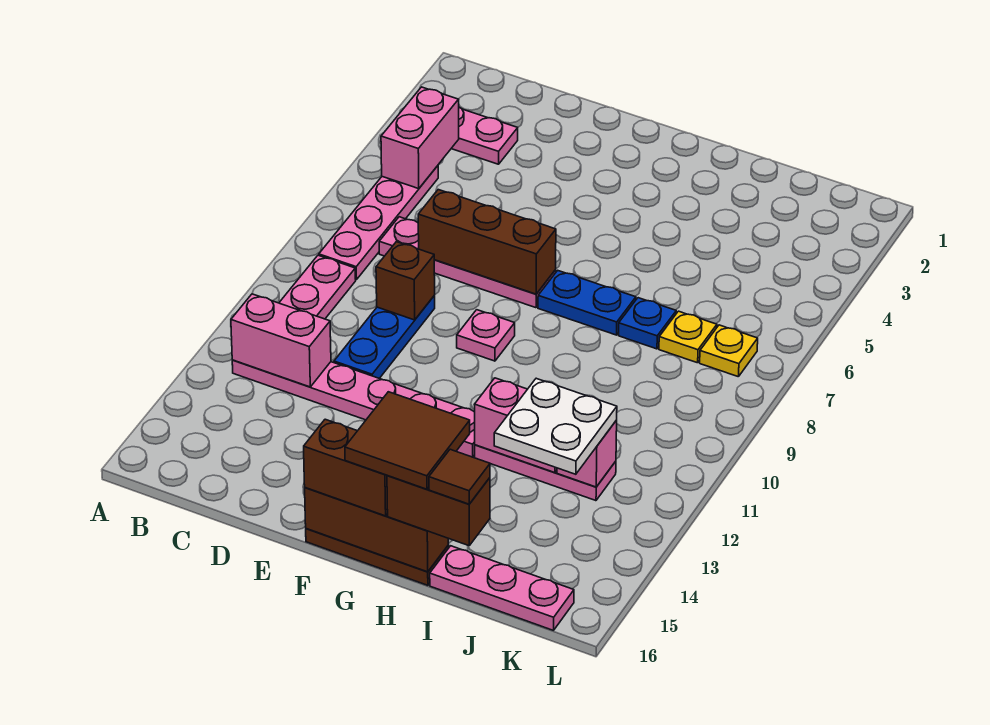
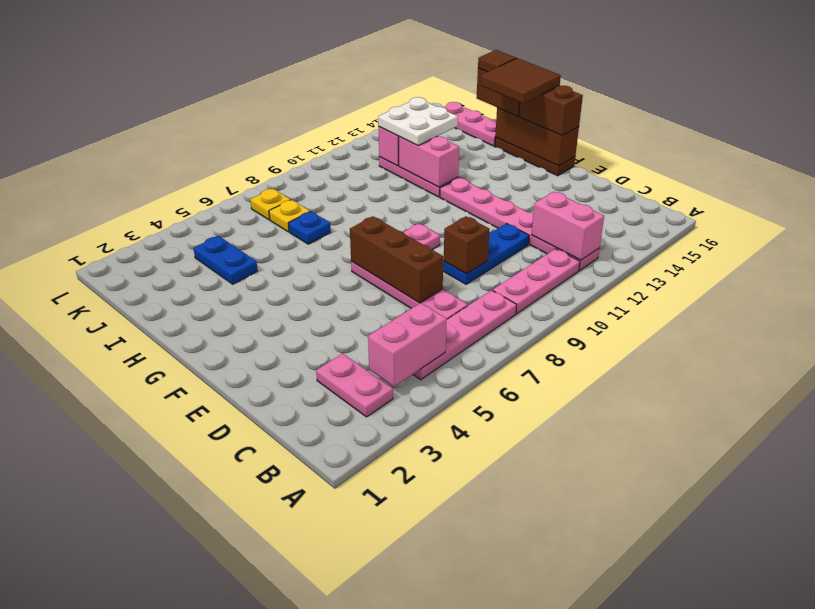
blue 1x2 plate [538,270,636,335] -> blue 1x2 plate moved to [193,236,258,284]

